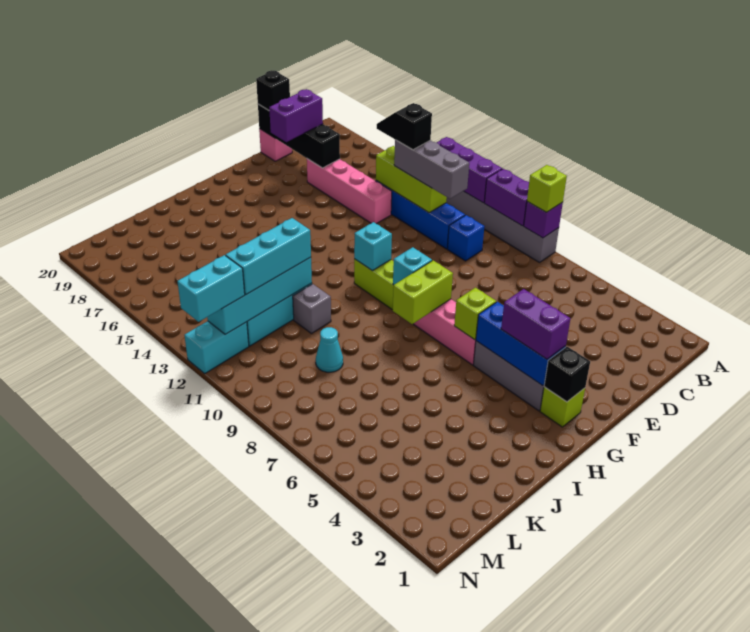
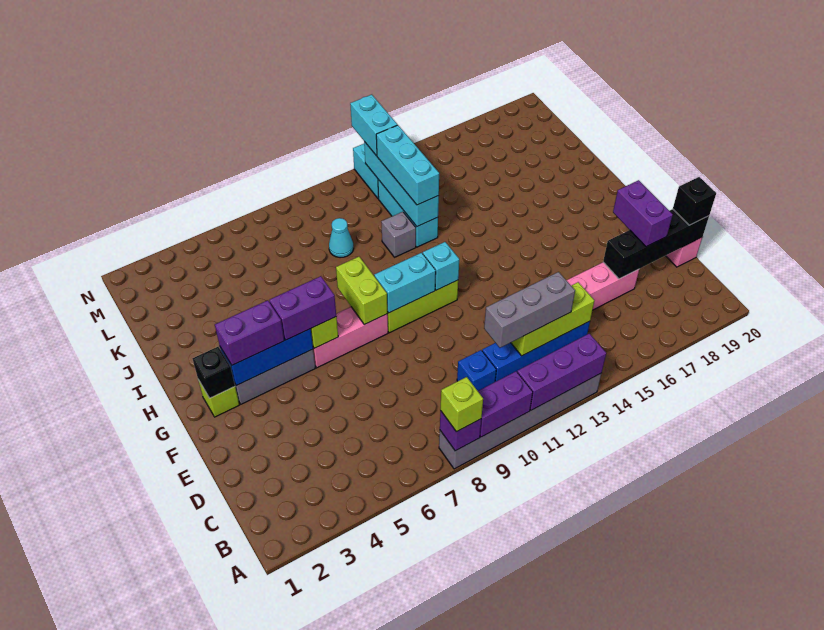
black 1x2 slope [377,103,432,150] -> none
none -> purple 1x2 brick [269,276,336,340]
cyan 1x1 brick [393,247,432,285] -> cyan 1x2 brick [374,253,436,313]

